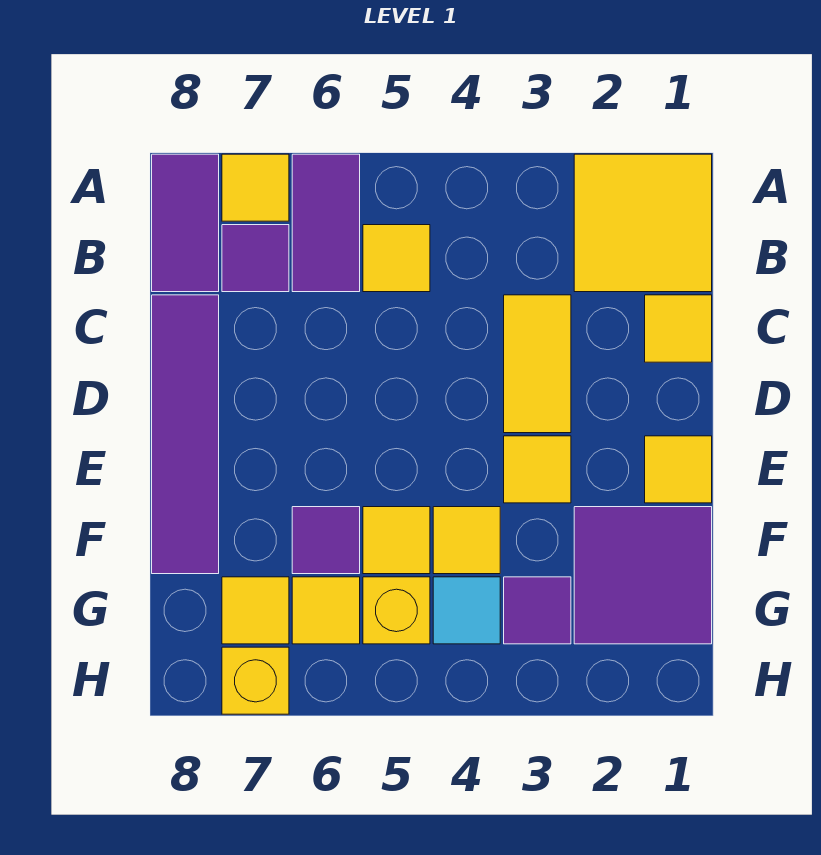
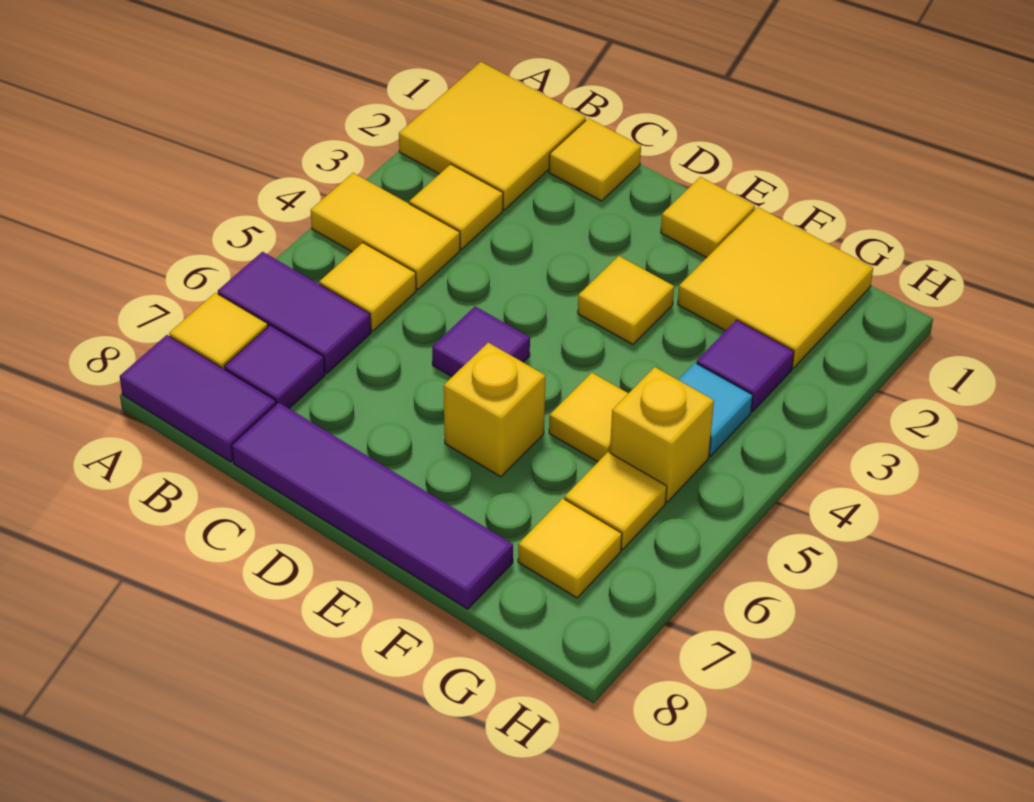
yellow 1x2 tile [504,295,571,433] -> yellow 1x2 tile moved to [311,173,460,289]
purple 2x2 tile [574,507,712,644] -> yellow 2x2 tile [678,207,873,368]
yellow 1x1 tile [433,507,500,574] -> yellow 1x1 tile moved to [409,164,503,249]
purple 1x1 tile [292,507,360,574] -> purple 1x1 tile moved to [432,306,530,377]
yellow 1x1 brick [222,647,289,714] -> yellow 1x1 brick moved to [444,343,545,477]

